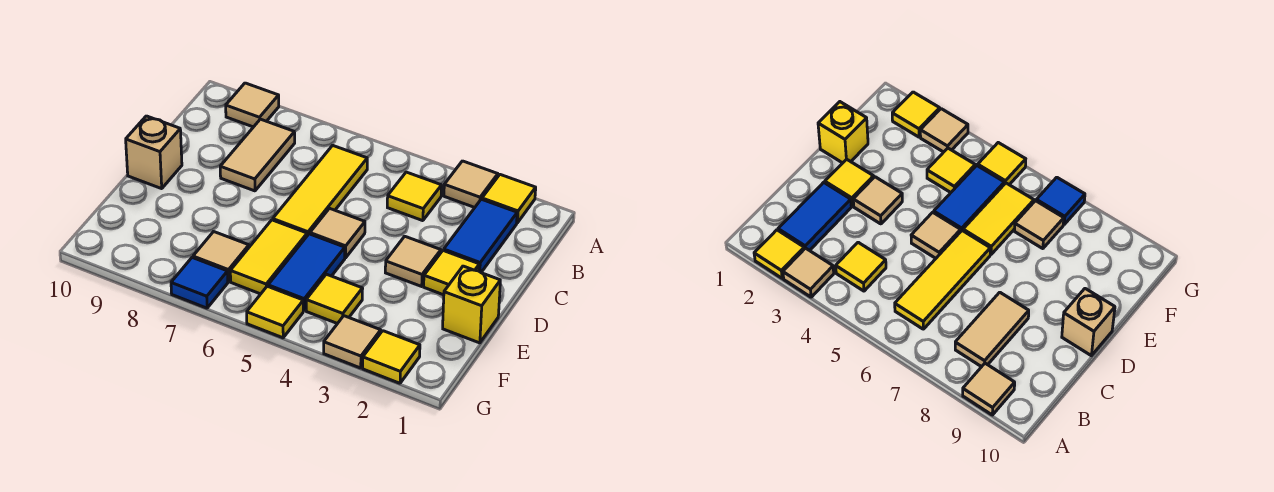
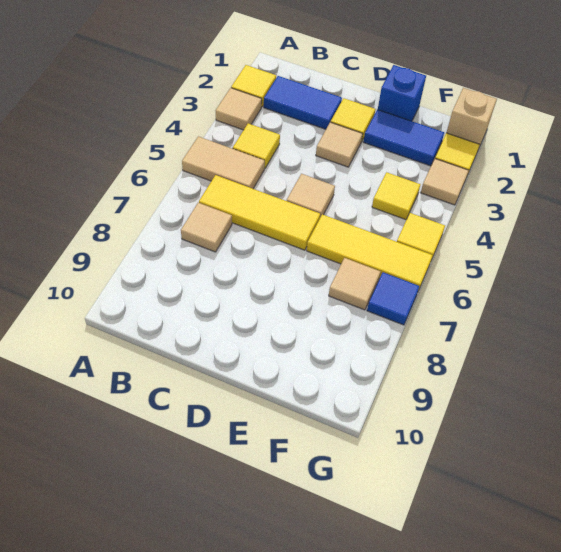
tan 1x1 tile [226,83,279,127] -> tan 1x1 tile moved to [181,203,232,252]
tan 1x2 tile [220,119,295,191] -> tan 1x2 tile moved to [182,136,265,189]
tan 1x1 brick [126,116,182,189] -> tan 1x1 brick moved to [446,88,497,147]
yellow 1x1 brick [443,266,500,343] -> blue 1x1 brick [378,65,426,121]
blue 1x2 tile [268,234,345,311] -> blue 1x2 tile moved to [364,110,444,166]
yellow 1x2 tile [230,220,307,294] -> yellow 1x3 tile [307,214,433,291]

